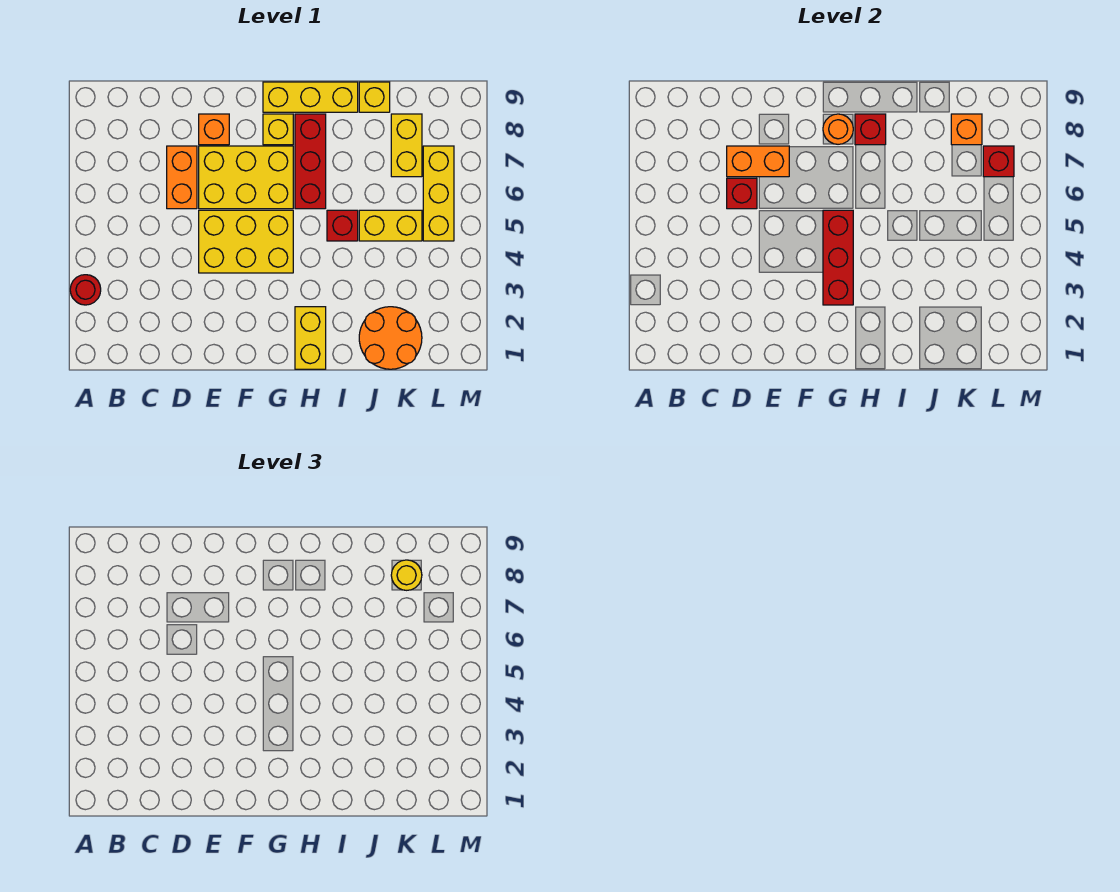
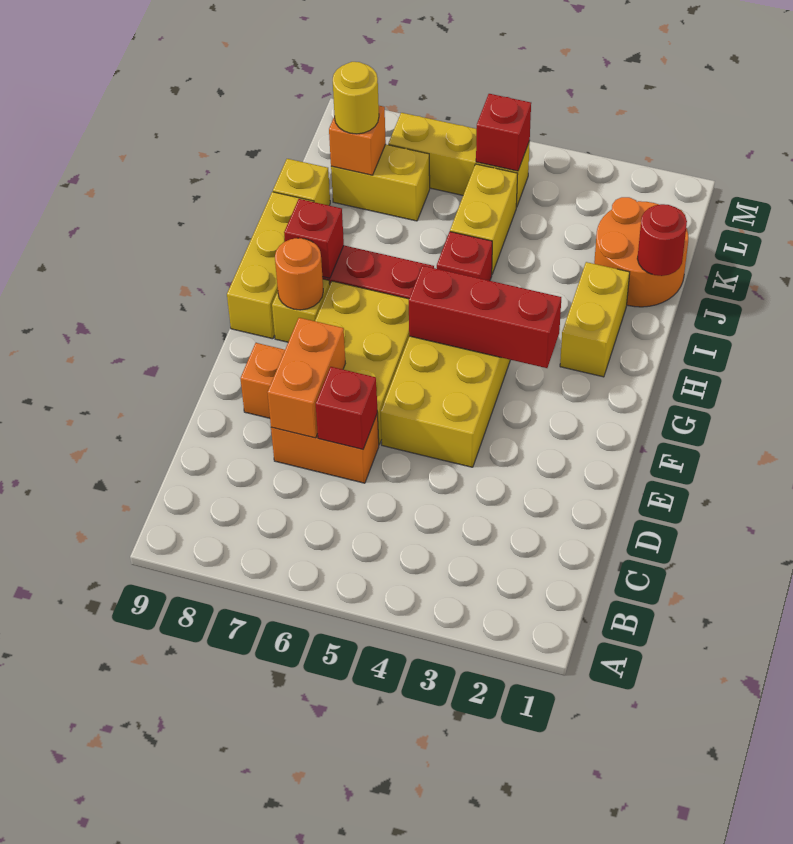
red 1x1 round brick [70,275,101,305] -> red 1x1 round brick moved to [637,204,687,276]
yellow 1x2 brick [295,307,326,369] -> yellow 1x2 brick turned to [560,262,630,377]
red 1x1 brick [983,146,1014,177] -> red 1x1 brick moved to [476,94,531,171]

